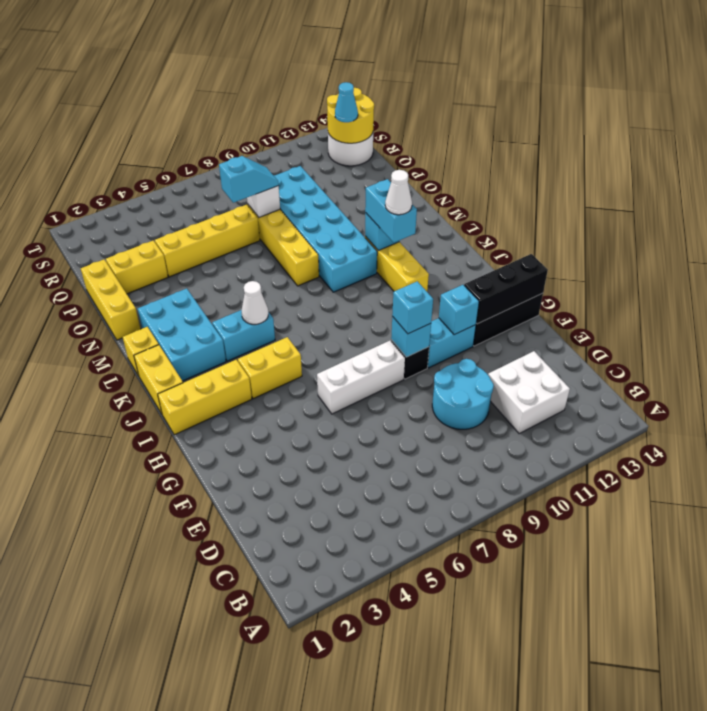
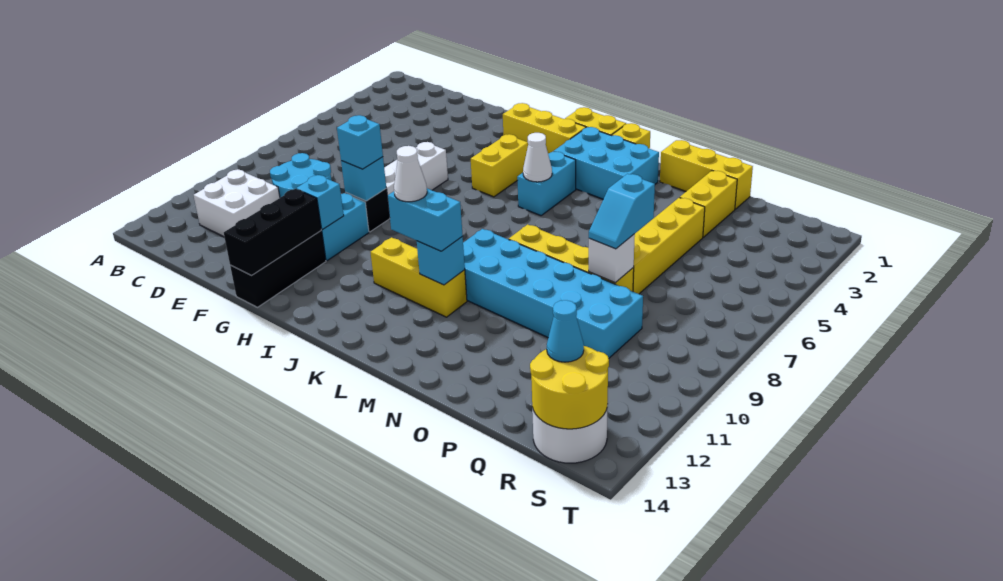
yellow 1x3 brick [158,360,252,435] -> yellow 1x3 brick turned to [503,103,586,154]

